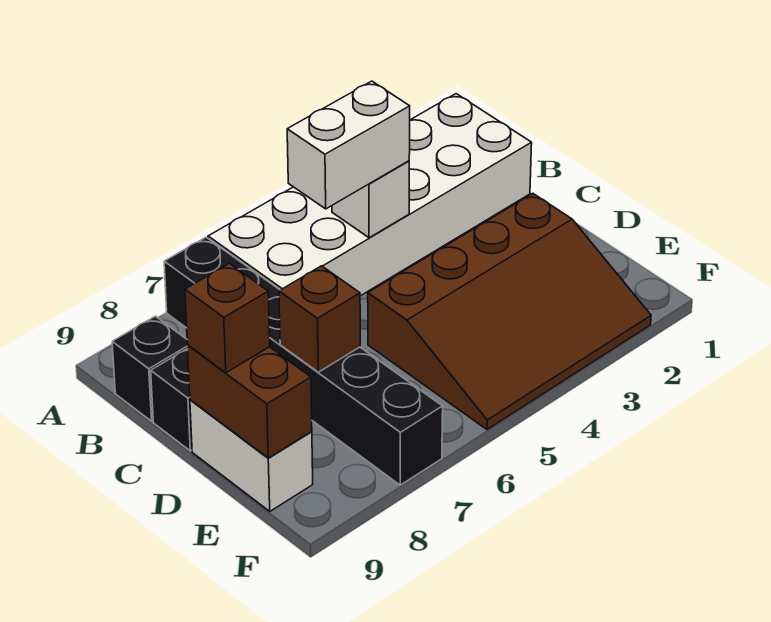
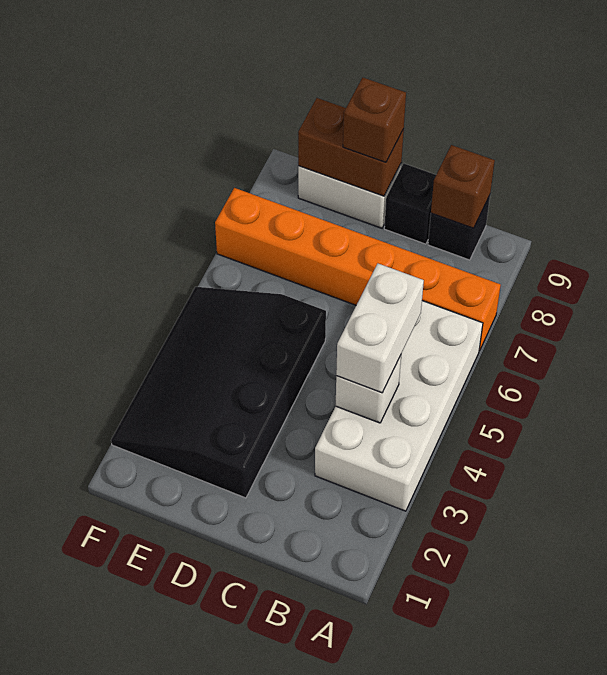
white 2x6 brick [208,94,532,296] -> white 2x4 brick [315,301,483,511]
black 1x6 brick [164,237,443,485] -> orange 1x6 brick [215,188,501,351]
brown 3x4 slope [368,194,651,429] -> black 3x4 slope [111,287,326,498]
brown 1x1 brick [279,266,360,372] -> brown 1x1 brick moved to [431,145,495,228]

